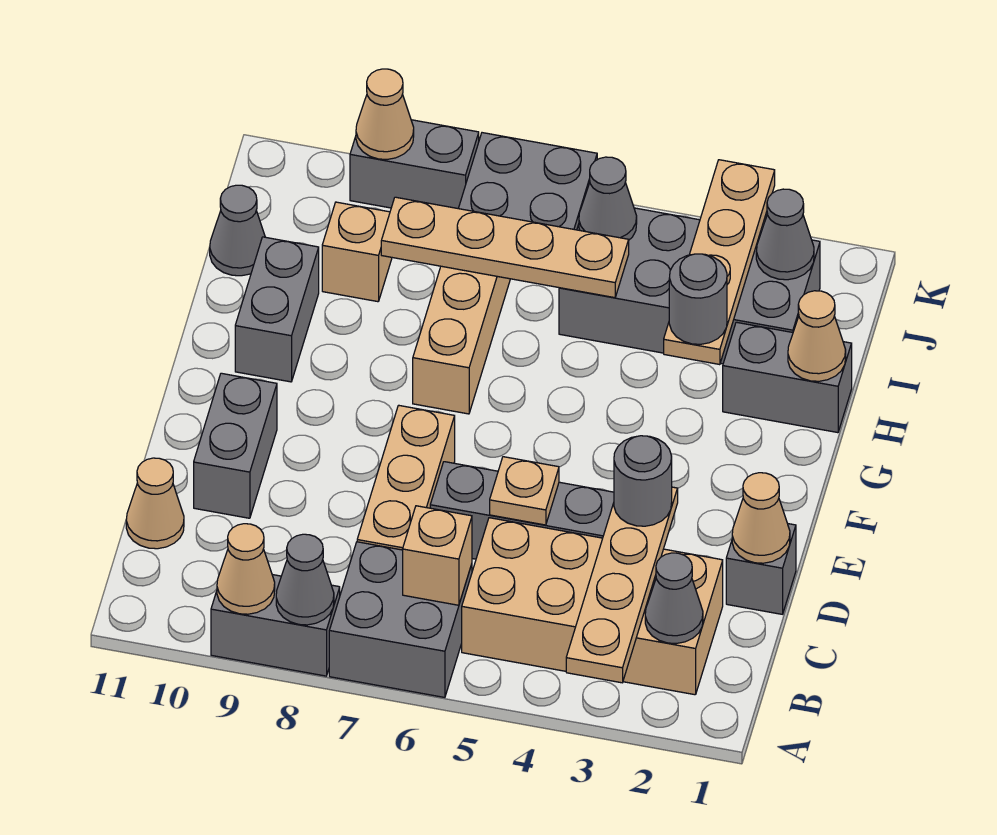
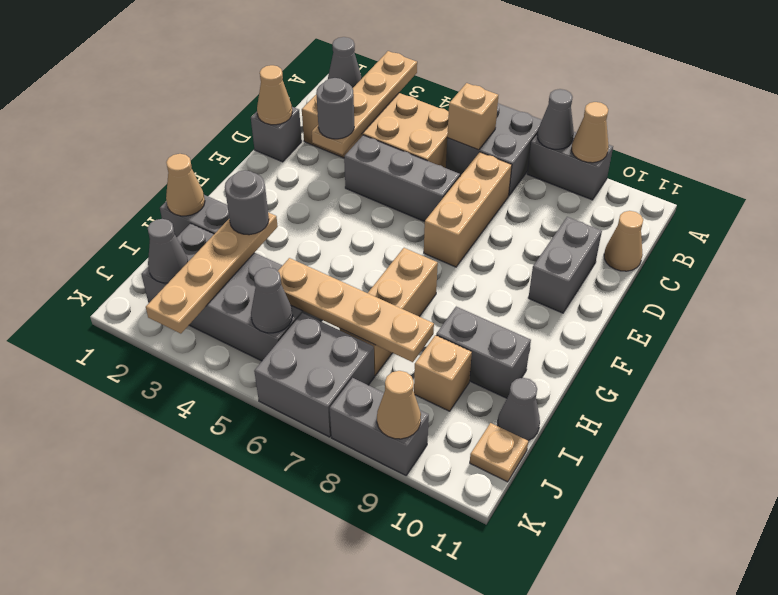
tan 1x1 plate [490,457,559,525] -> tan 1x1 plate moved to [470,423,528,482]
grey 1x2 brick [235,237,319,382] -> grey 1x2 brick turned to [436,306,531,398]

